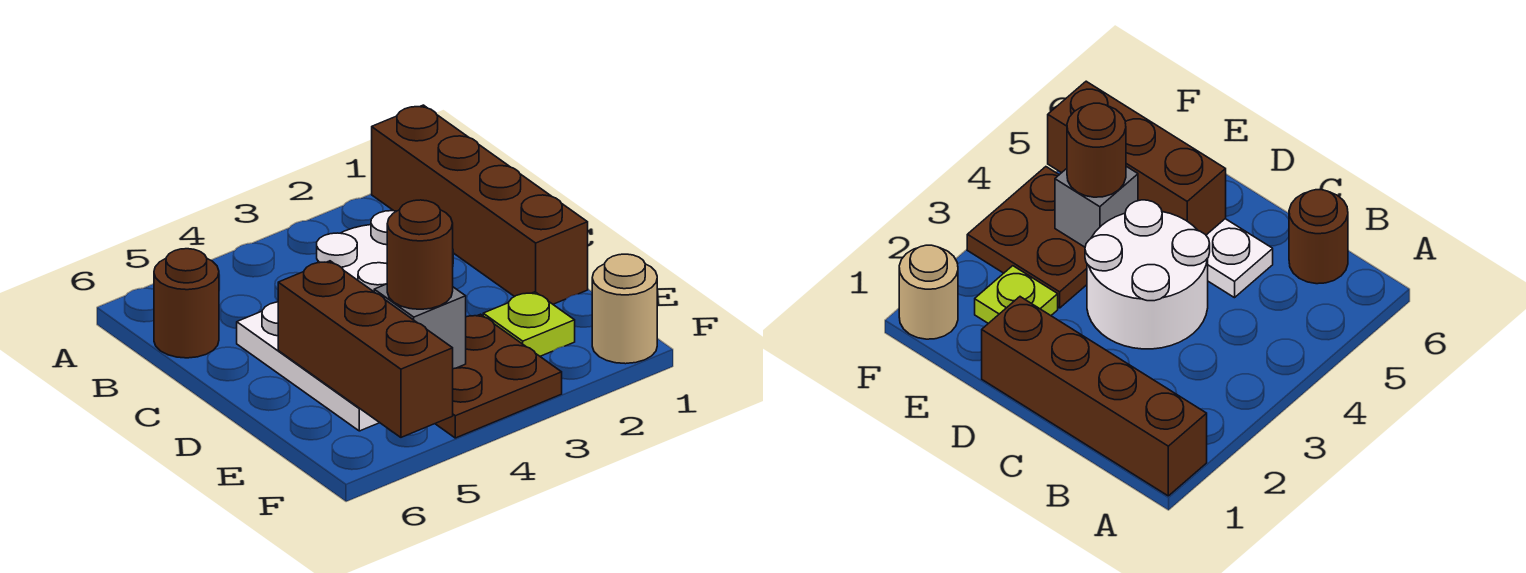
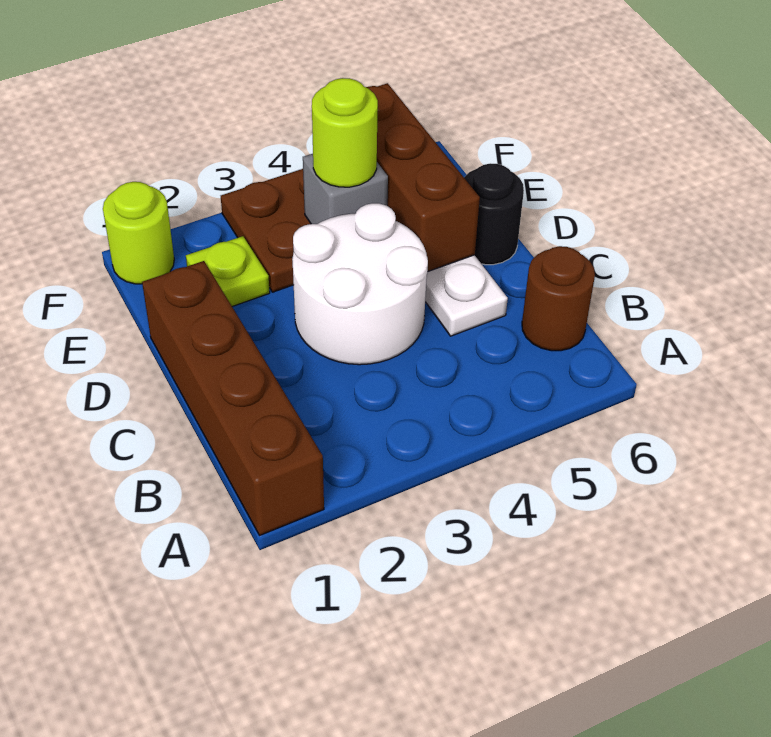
none -> black 1x1 round brick [464,163,524,265]
brown 1x1 round brick [387,200,453,309] -> lime 1x1 round brick [312,78,378,187]
tan 1x1 round brick [592,254,657,364] -> lime 1x1 round brick [103,182,174,284]

